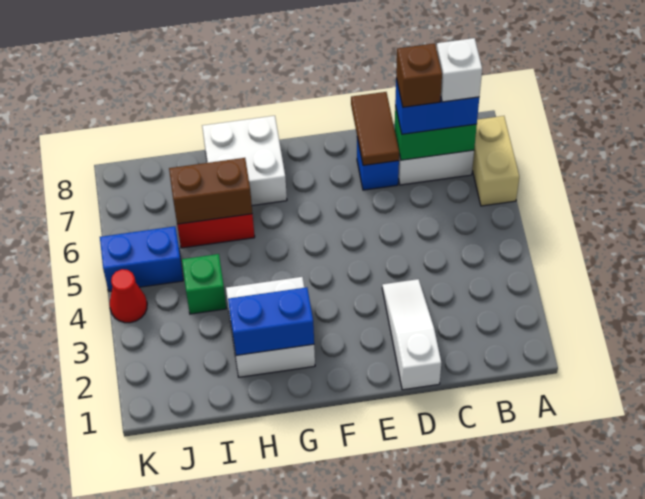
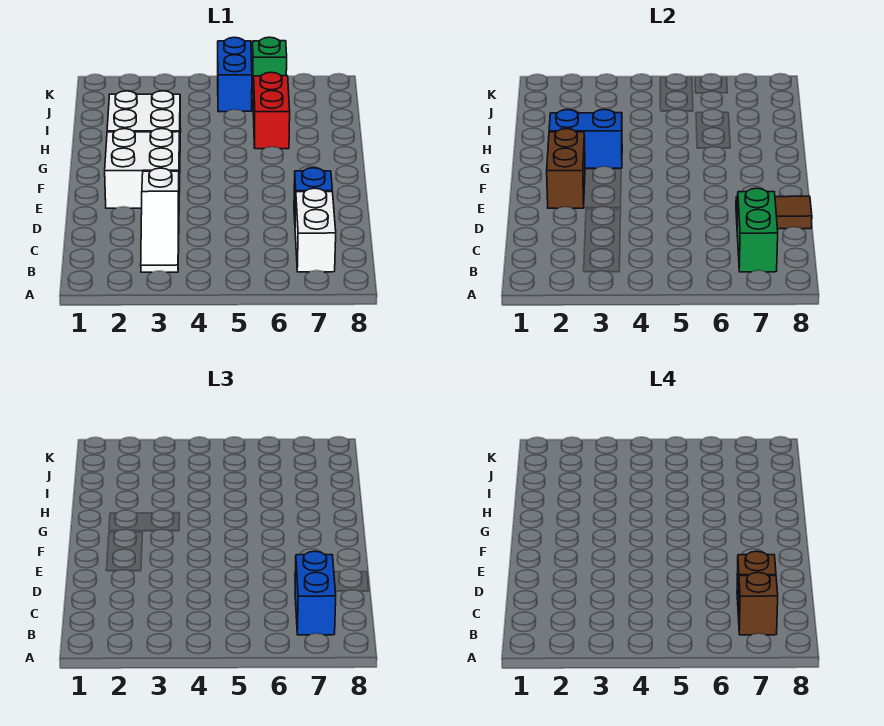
tan 1x2 brick [472,116,519,206] -> none
white 1x1 brick [437,38,482,102] -> brown 1x1 brick [738,573,778,635]
white 1x3 slope [382,279,441,390] -> white 1x3 slope turned to [141,168,179,272]
blue 1x2 brick [228,287,314,355] -> blue 1x2 brick turned to [549,109,622,168]
white 2x2 brick [202,116,287,206] -> white 2x2 brick moved to [105,129,180,208]
brown 1x2 brick [169,158,252,224] -> brown 1x2 brick moved to [547,129,585,208]
green 1x1 brick [182,254,227,314] -> green 1x1 brick moved to [252,37,287,94]
red 1x1 cone [110,269,147,323] -> none

